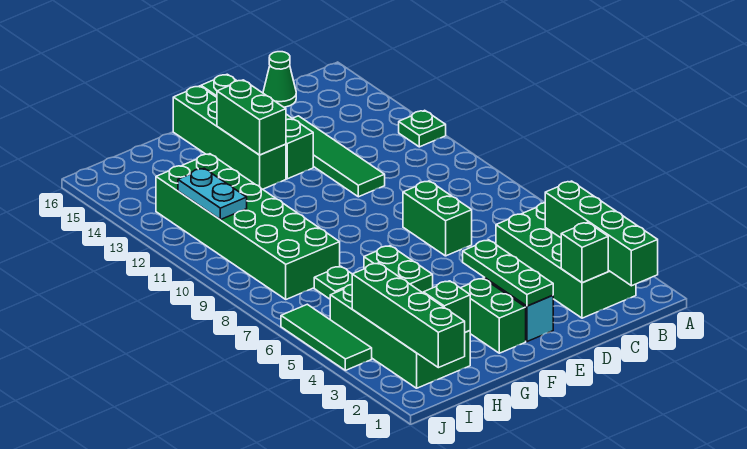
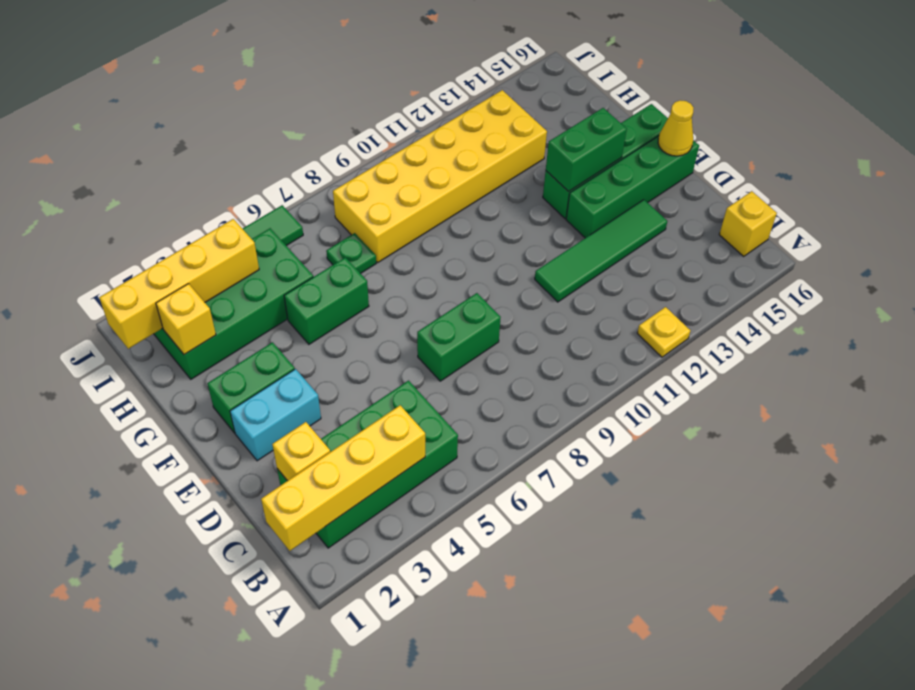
green 1x1 plate [399,110,446,147] -> yellow 1x1 plate [637,307,691,357]
green 1x4 brick [545,181,658,286] -> yellow 1x4 brick [261,405,425,551]
none -> yellow 1x1 brick [719,191,777,256]
green 1x1 brick [561,222,608,283] -> yellow 1x1 brick [272,422,330,481]
green 1x1 cone [263,52,296,107] -> none
green 1x3 plate [463,240,553,306] -> none
none -> yellow 1x1 cone [658,100,694,156]
green 1x1 brick [423,281,470,332] -> yellow 1x1 brick [156,284,216,355]
green 2x6 brick [156,154,340,299] -> yellow 2x6 brick [333,90,547,262]
green 1x4 brick [352,263,465,368] -> yellow 1x4 brick [99,219,259,349]
cyan 1x2 plate [178,168,247,220] -> none

